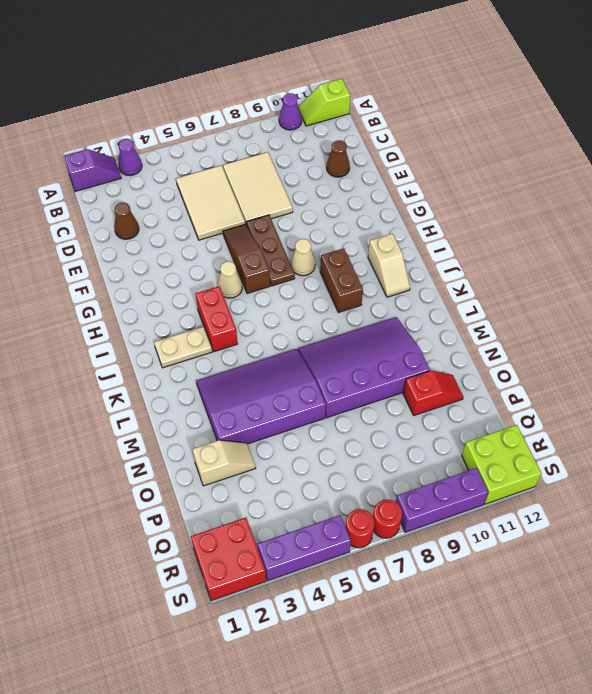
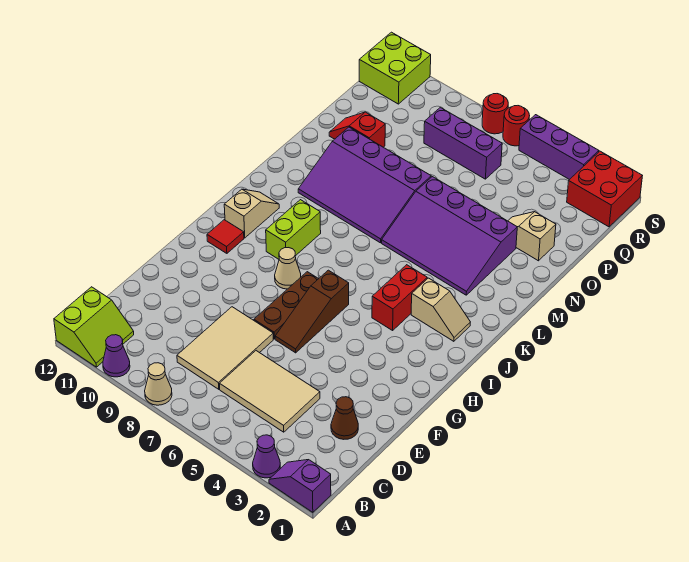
lime 1x2 slope [298,79,350,126] -> lime 2x2 slope [54,287,134,367]
tan 2x3 tile [176,165,245,240] -> tan 2x3 tile turned to [220,351,320,432]
brown 1x1 cone [326,140,350,177] -> none
tan 1x1 cone [218,261,242,298] -> tan 1x1 cone moved to [145,363,172,405]
none -> red 1x1 tile [207,220,244,253]
brown 1x2 brick [320,248,363,313] -> lime 1x2 brick [266,200,321,259]
tan 1x2 plate [154,326,212,368] -> tan 1x2 slope [411,278,470,341]
purple 1x3 brick [396,468,488,532] -> purple 1x3 brick moved to [424,107,502,179]

